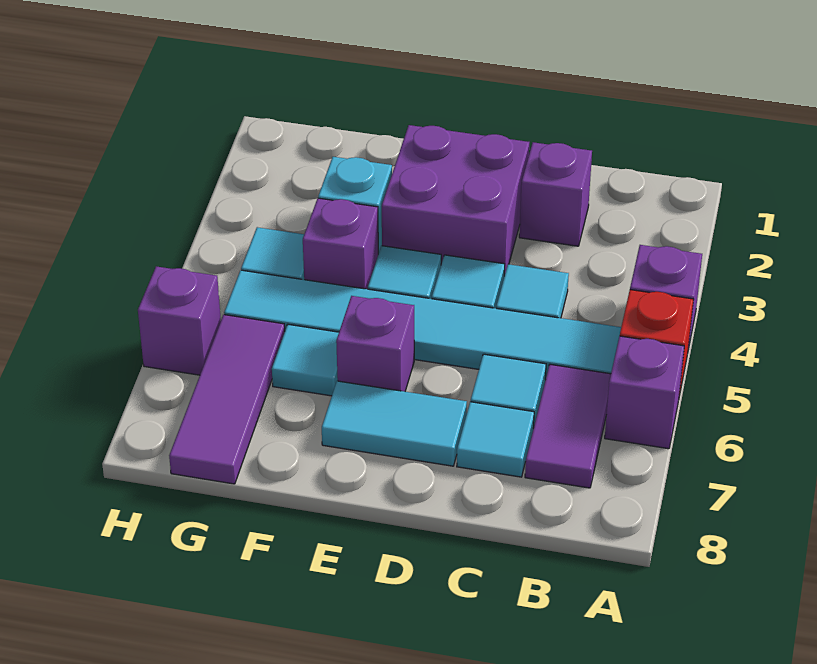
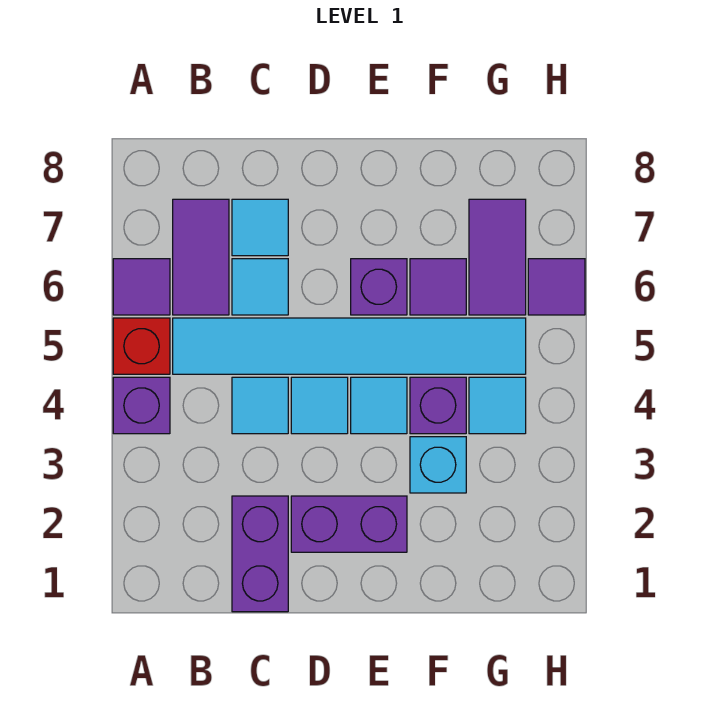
purple 1x1 brick [605,336,684,449] -> purple 1x1 tile [113,259,170,315]
purple 1x1 brick [519,142,592,246] -> purple 1x2 brick [232,496,288,612]
purple 2x2 brick [382,125,529,276] -> purple 1x2 brick [291,496,407,552]
cyan 1x2 tile [322,381,467,466] -> none
cyan 1x1 tile [272,324,339,396] -> purple 1x1 tile [410,259,466,315]
purple 1x3 tile [169,315,285,484] -> purple 1x2 tile [469,199,526,315]
purple 1x1 brick [138,266,221,375] -> purple 1x1 tile [528,259,585,315]

